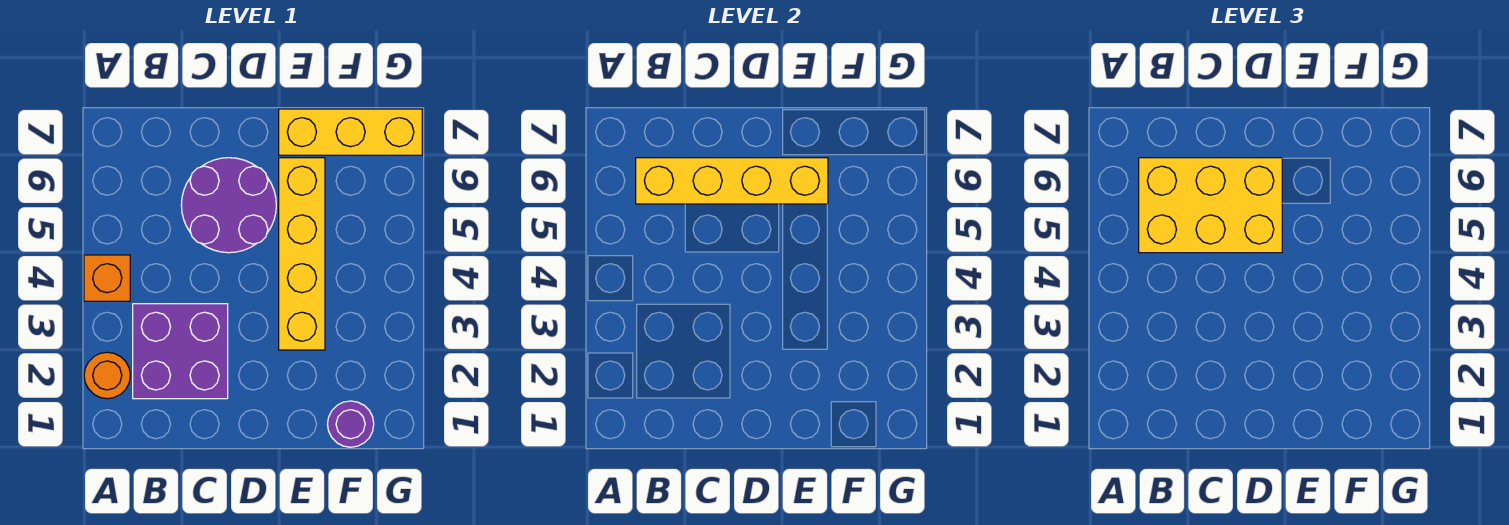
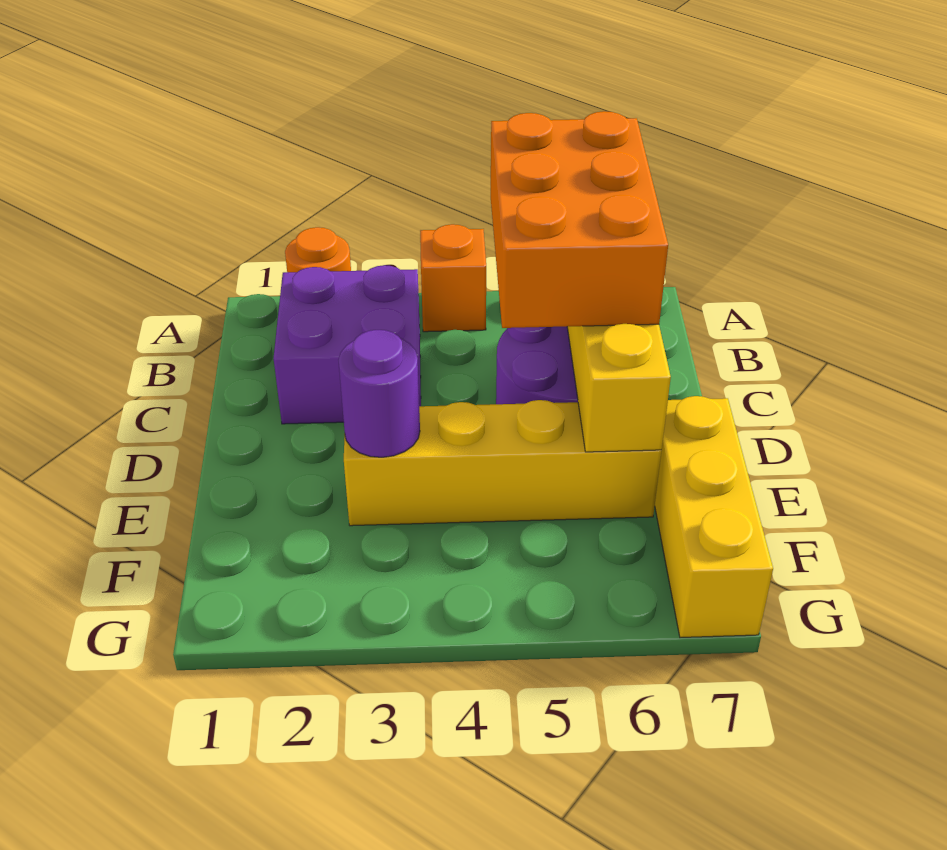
yellow 2x3 brick [1139,158,1282,253] -> orange 2x3 brick [491,111,668,328]
purple 1x1 round brick [328,401,374,447] -> purple 1x1 round brick moved to [339,330,420,457]

